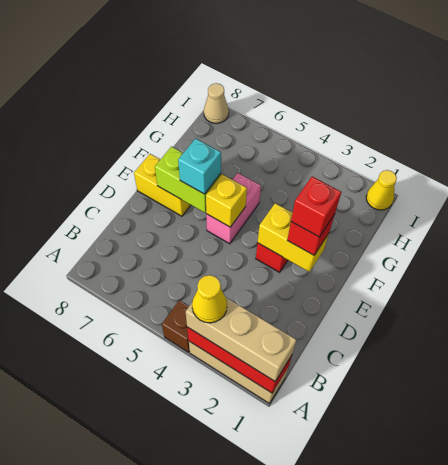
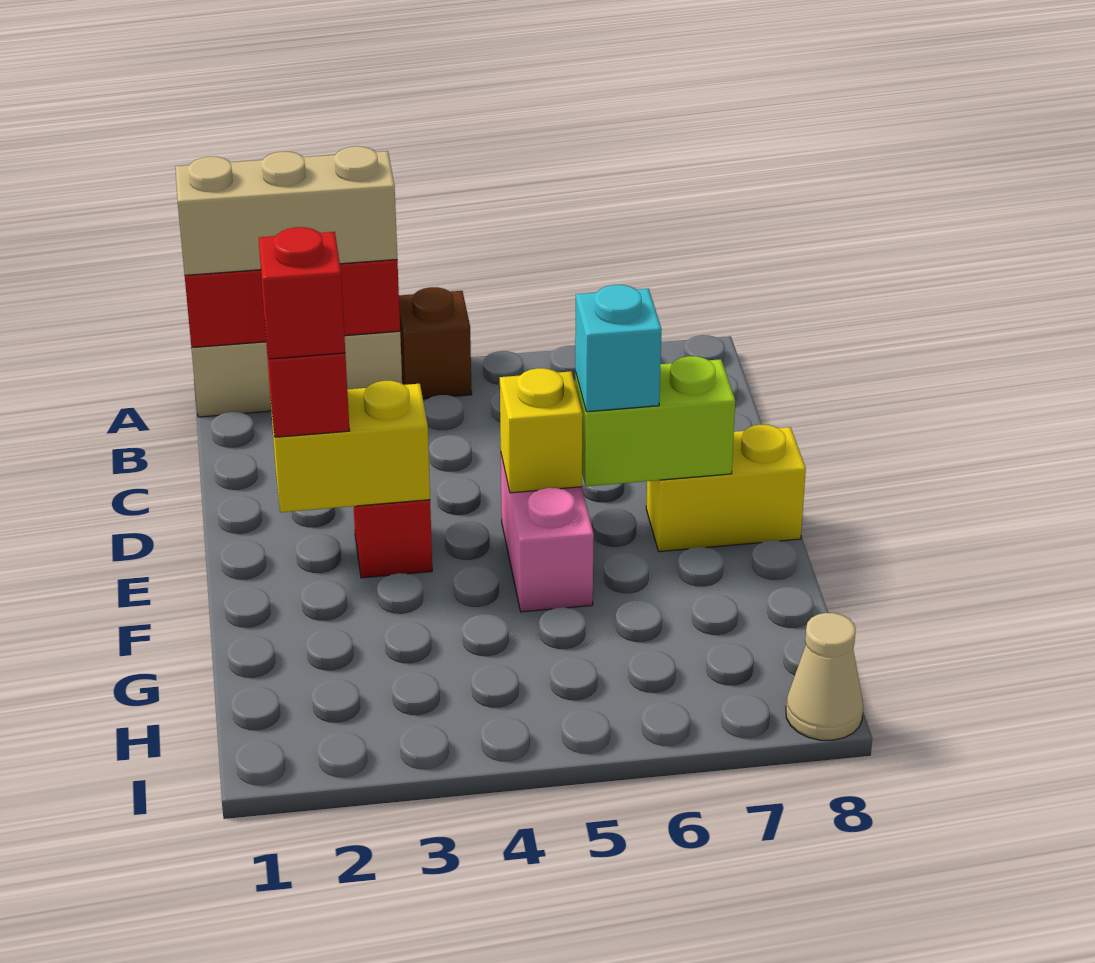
yellow 1x1 cone [192,275,227,323] -> none
yellow 1x1 cone [366,170,397,210] -> none

